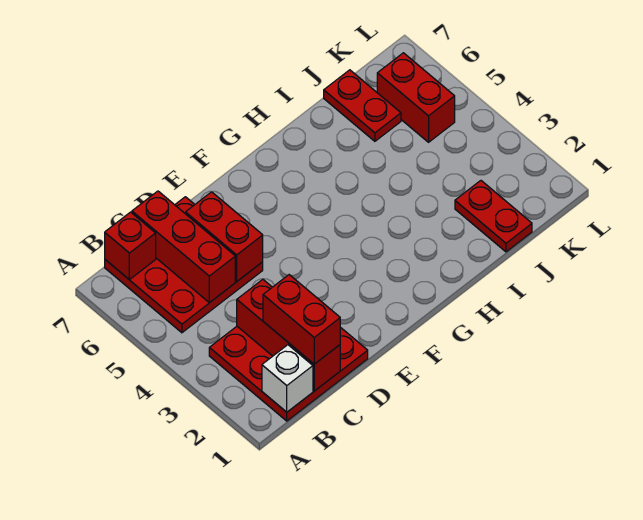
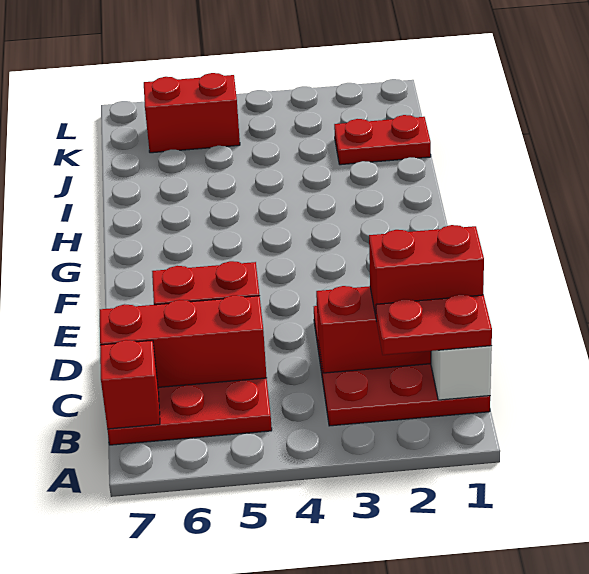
red 1x2 plate [324,70,401,141] -> red 1x2 plate moved to [376,294,492,355]

